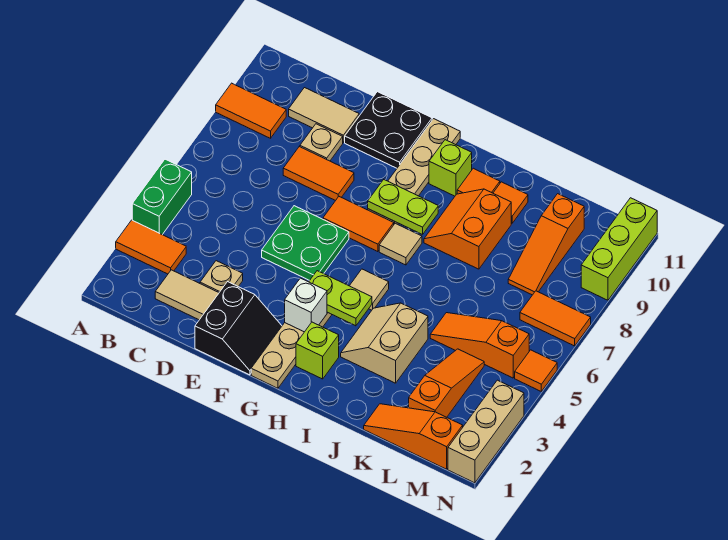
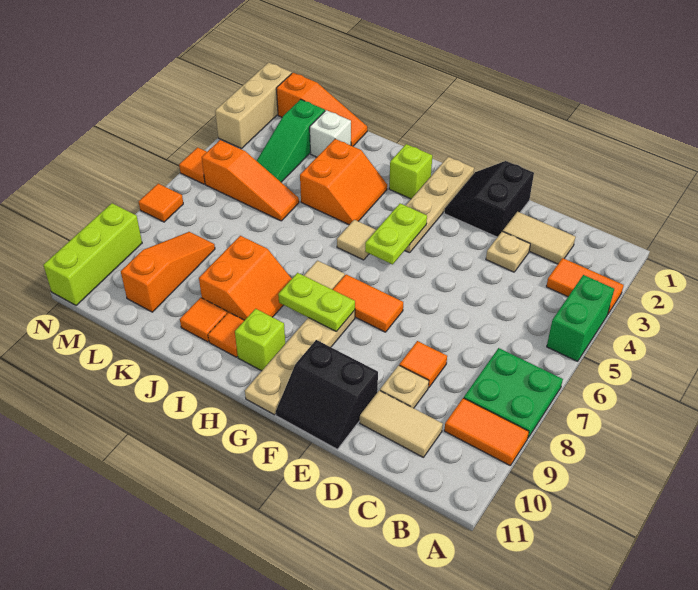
orange 1x2 tile [283,147,354,201] -> orange 1x1 tile [399,341,447,388]
green 2x2 plate [262,206,349,280] -> green 2x2 plate moved to [464,348,563,438]
black 2x2 plate [345,92,432,168] -> black 2x2 slope [276,340,378,449]
white 1x1 brick [285,278,327,332] -> white 1x1 brick moved to [310,110,351,157]
lime 1x2 plate [309,271,372,326] -> lime 1x2 plate turned to [365,203,427,264]
tan 2x2 slope [341,303,428,383] -> orange 2x2 slope [300,139,387,225]
orange 1x3 slope [409,349,484,417] -> green 1x3 slope [257,99,325,182]
orange 1x2 tile [520,291,591,346] -> orange 1x1 tile [139,184,183,222]

